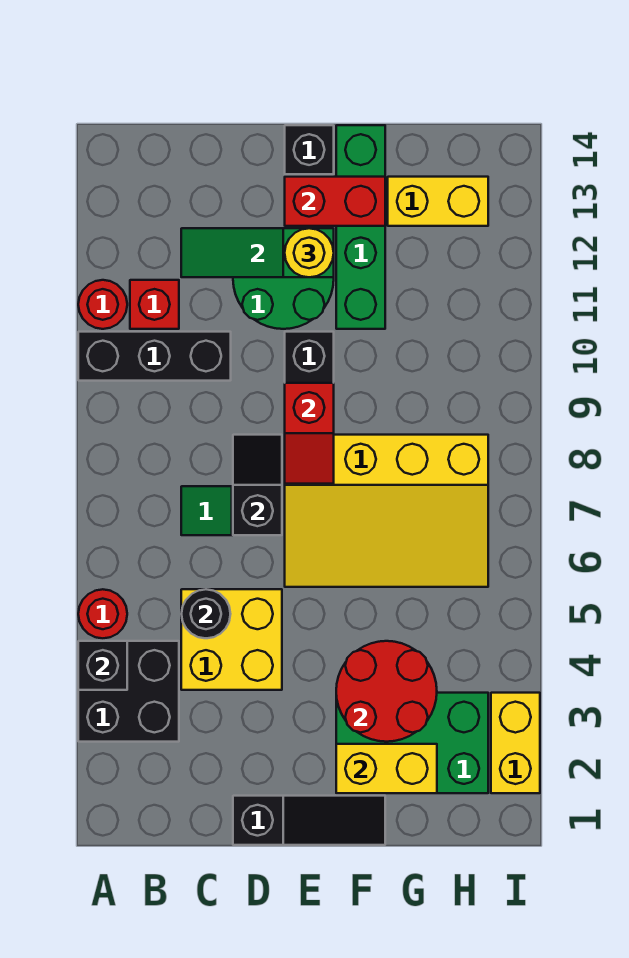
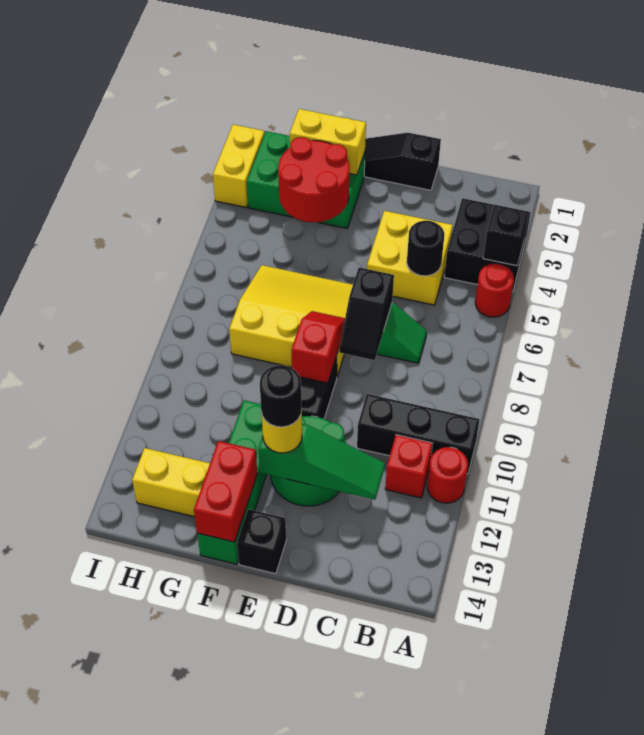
yellow 3x4 slope [285,435,488,587] -> yellow 3x3 slope [229,265,353,376]
none -> black 1x1 round brick [260,365,302,427]
red 1x2 brick [285,177,385,226] -> red 1x2 brick turned to [194,441,257,542]

